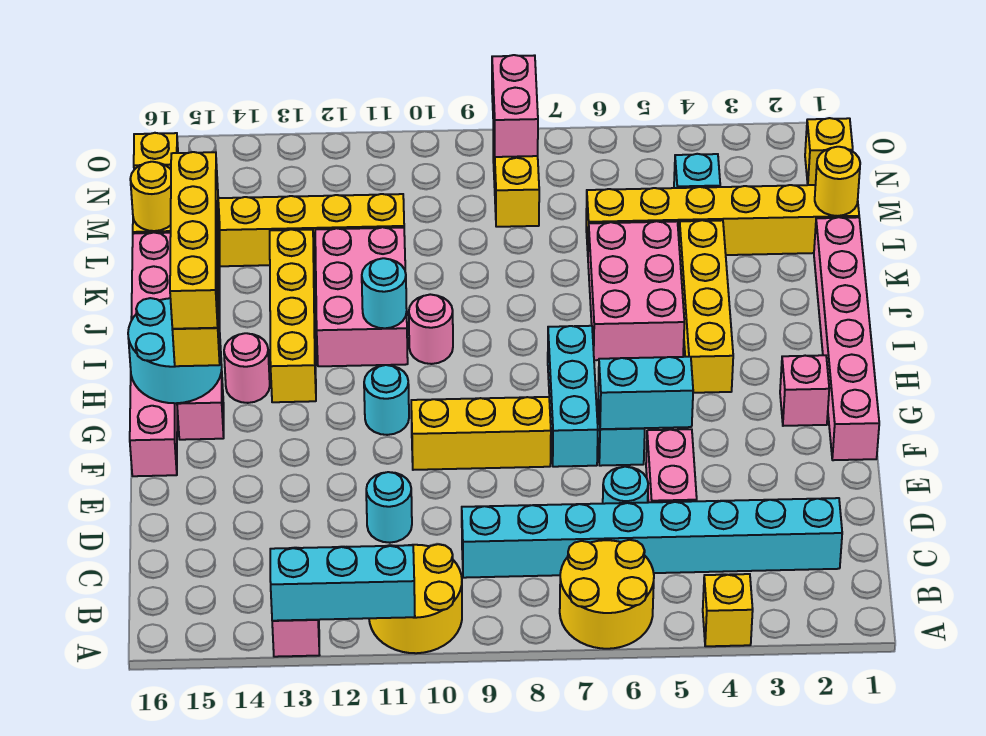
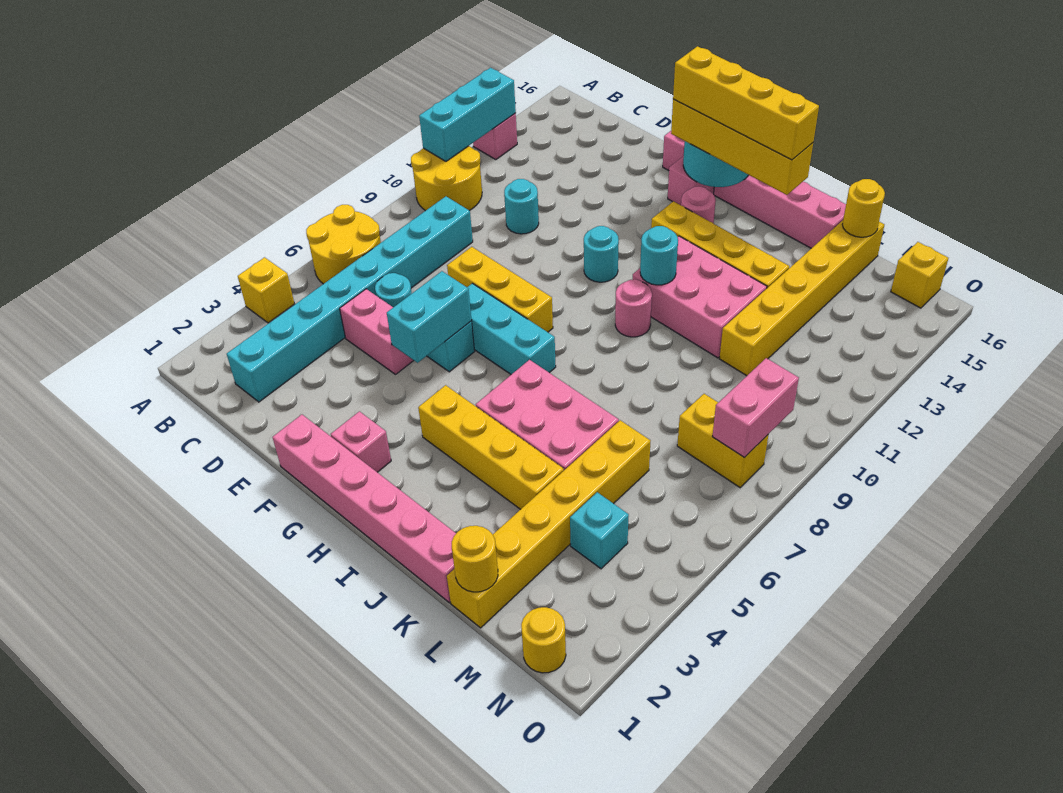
yellow 1x3 brick [411,397,551,470] -> yellow 1x3 brick turned to [447,247,553,332]
yellow 1x1 brick [805,118,853,185] -> yellow 1x1 round brick [521,607,566,673]
pink 1x2 brick [492,55,538,157] -> pink 1x2 brick turned to [712,358,799,457]

